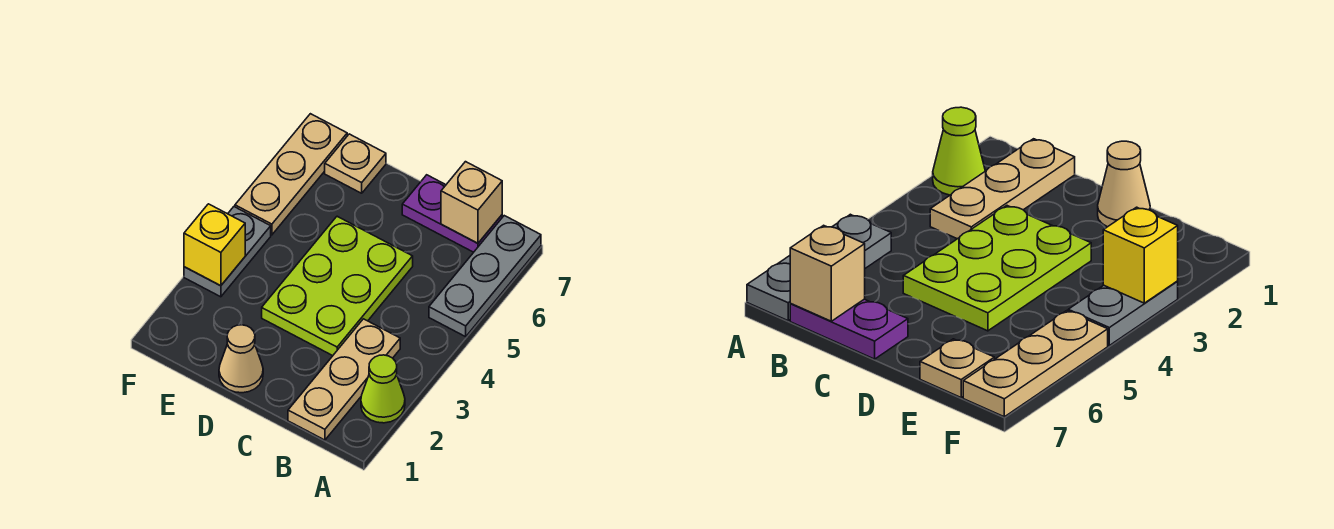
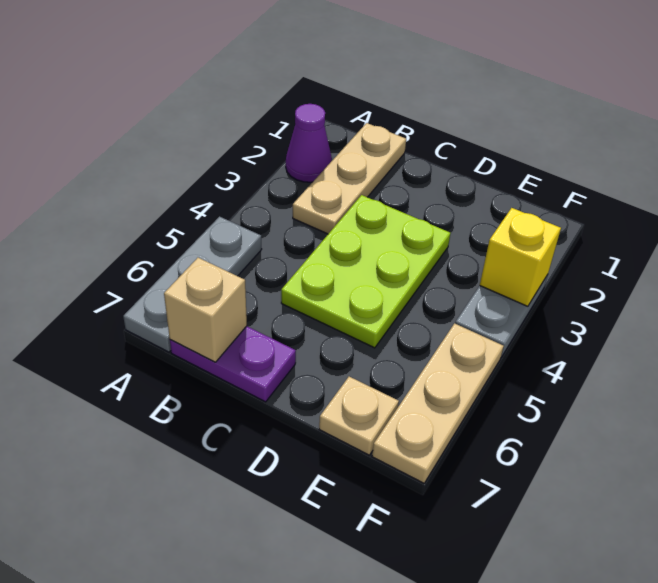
lime 1x1 cone [361,355,405,423] -> purple 1x1 cone [286,104,332,182]
tan 1x1 cone [219,325,263,393] -> none

